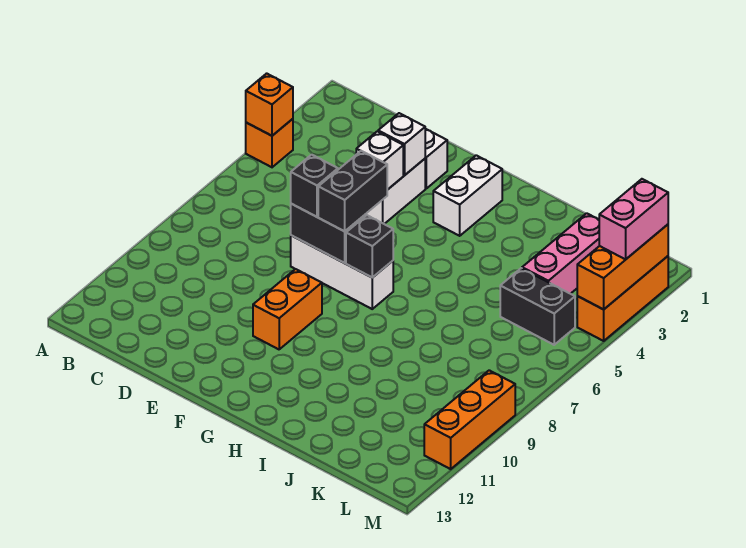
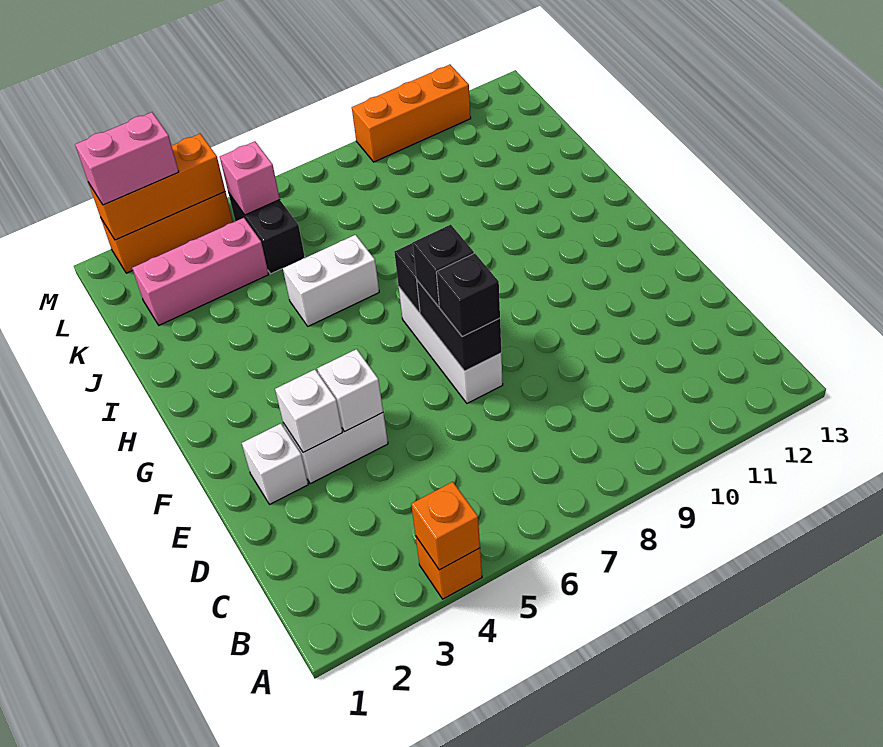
black 1x2 brick [318,151,387,231] -> black 1x1 brick [413,225,474,307]
orange 1x2 brick [253,269,322,349] -> none
white 1x2 brick [433,155,502,236] -> white 1x2 brick moved to [283,235,379,326]
none -> pink 1x1 brick [220,141,280,215]

